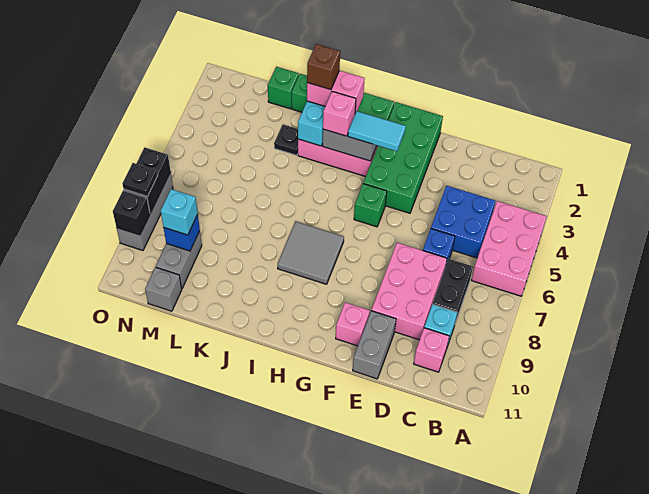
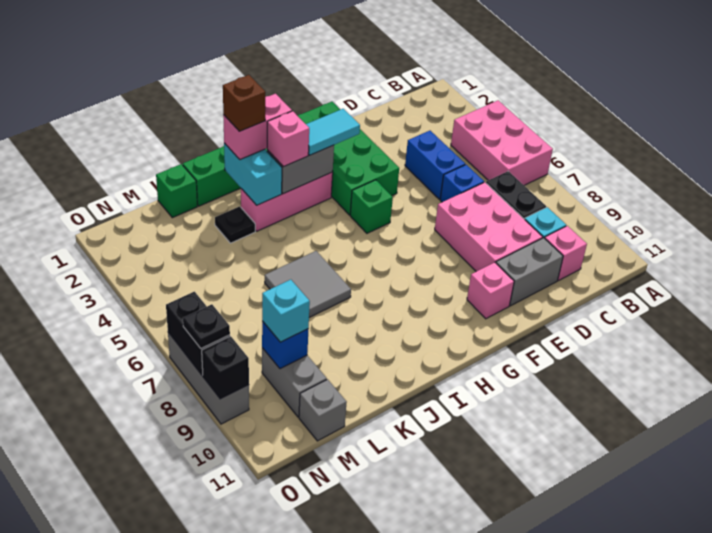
blue 2x2 brick [431,186,495,258] -> blue 1x2 brick [405,131,465,199]
grey 1x2 brick [353,311,396,379] -> grey 1x2 brick turned to [496,238,563,306]
grey 2x2 tile [278,222,344,284] -> grey 2x2 tile moved to [265,251,351,318]

